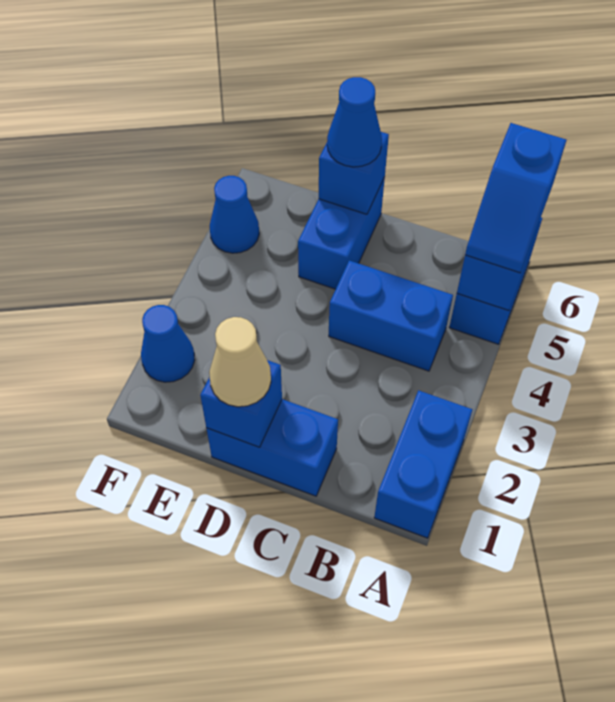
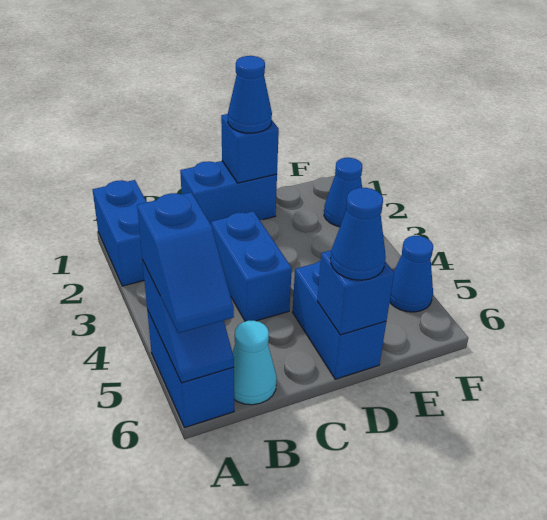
blue 1x2 slope [465,123,566,273] -> blue 1x2 slope turned to [137,192,234,333]
blue 1x2 brick [329,260,453,371] -> blue 1x2 brick turned to [211,211,292,321]
none -> cyan 1x1 cone [232,321,277,405]
tan 1x1 cone [209,317,271,407] -> blue 1x1 cone [228,56,272,133]

